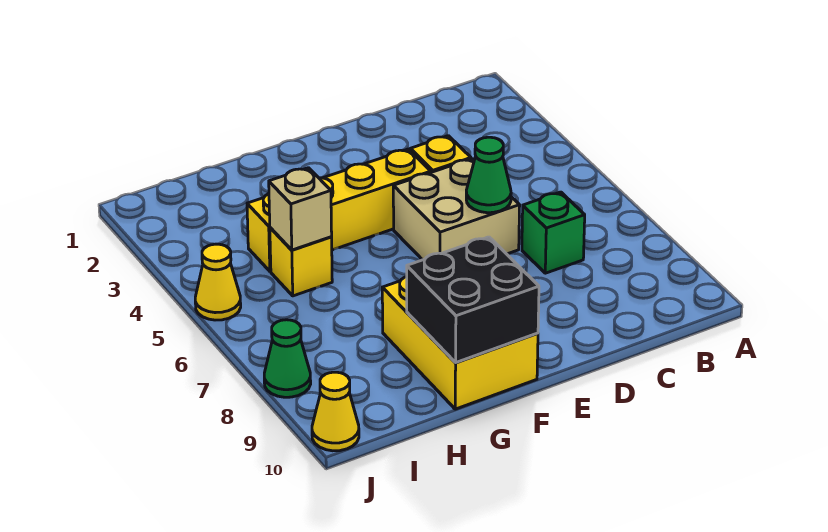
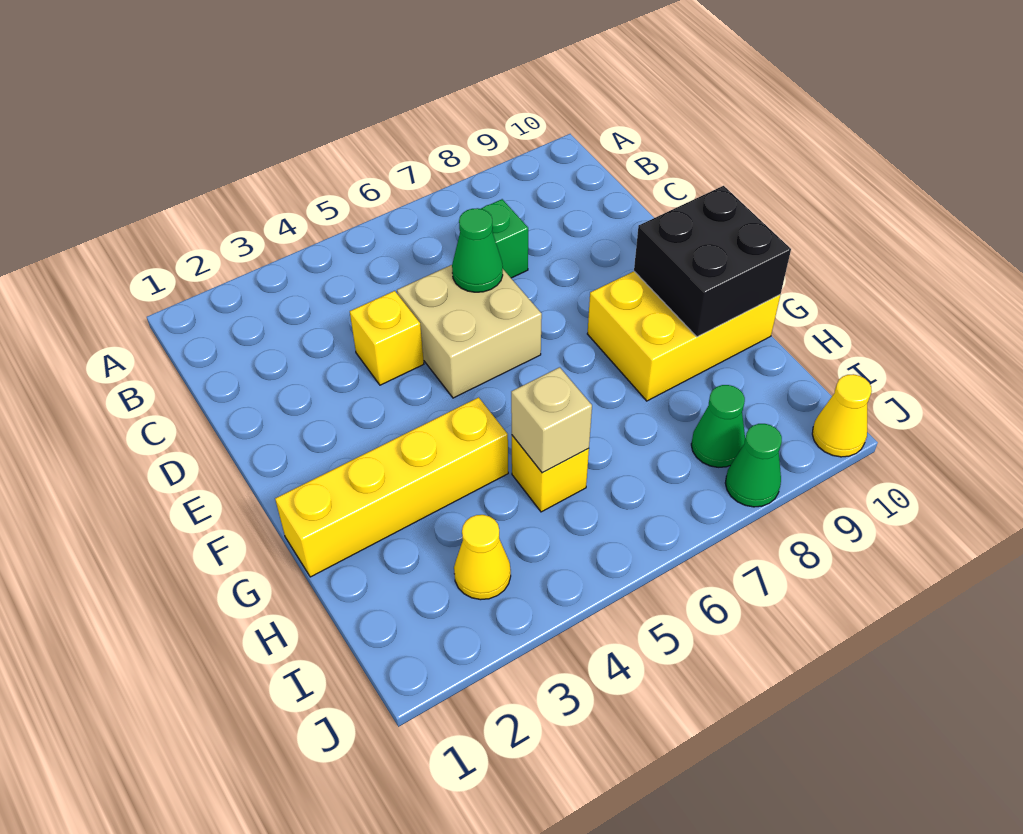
yellow 1x4 brick [247,149,431,271] -> yellow 1x4 brick turned to [275,397,508,577]
none -> green 1x1 cone [691,385,745,467]
yellow 1x1 cone [195,244,241,320] -> yellow 1x1 cone moved to [454,515,511,600]

